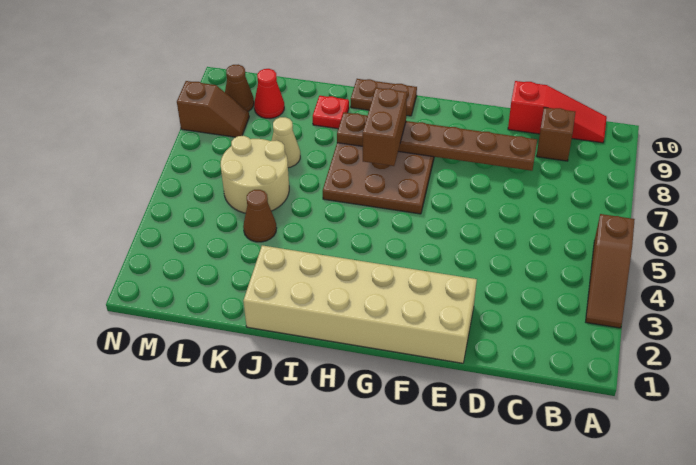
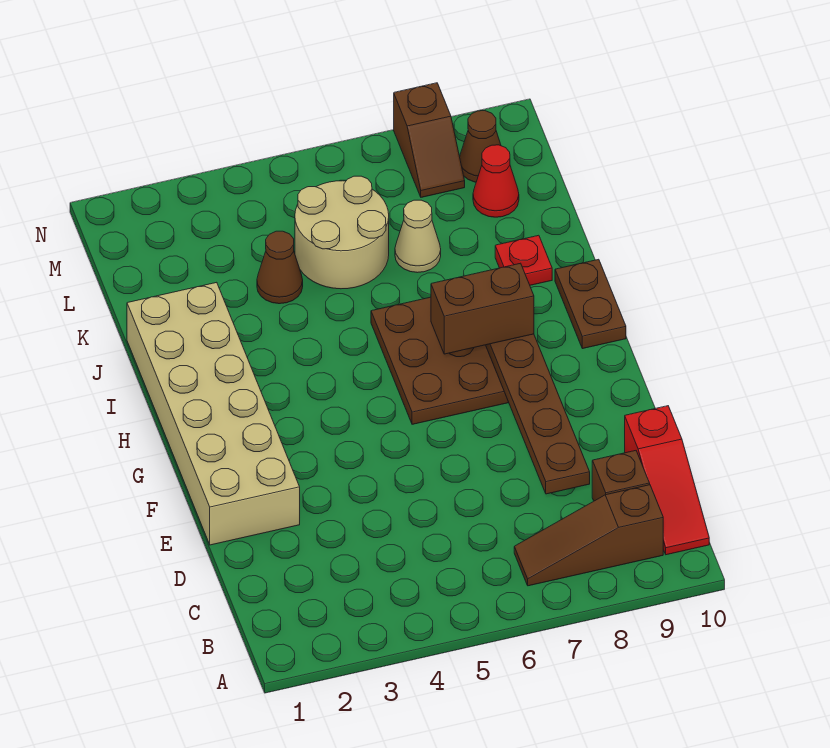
brown 1x3 slope [586,214,635,328] -> brown 1x3 slope moved to [514,485,663,586]

